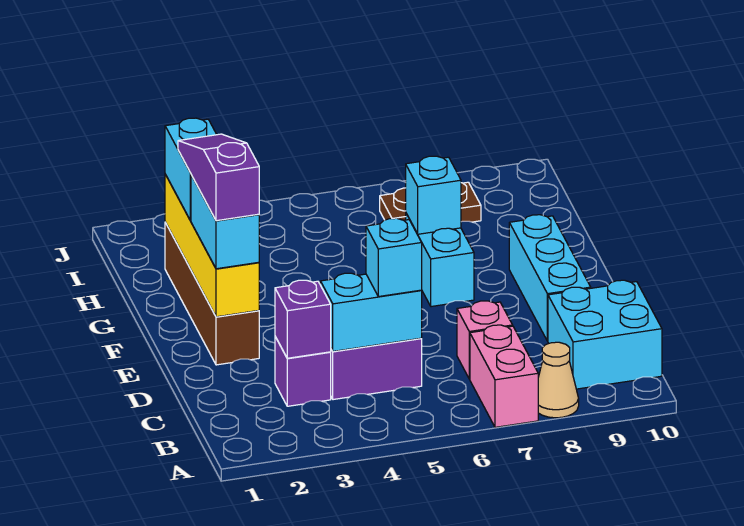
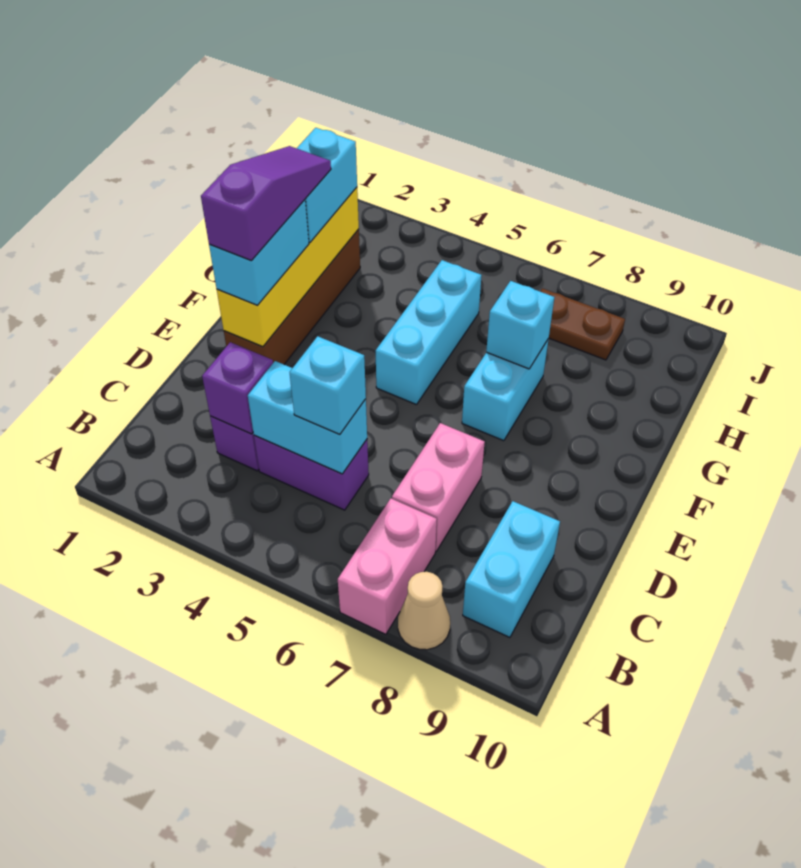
cyan 2x2 brick [548,280,662,389] -> cyan 1x2 brick [463,501,560,637]
pink 1x1 brick [457,301,513,379] -> pink 1x2 brick [392,423,485,551]
cyan 1x3 brick [509,215,591,341] -> cyan 1x3 brick moved to [375,260,482,405]

